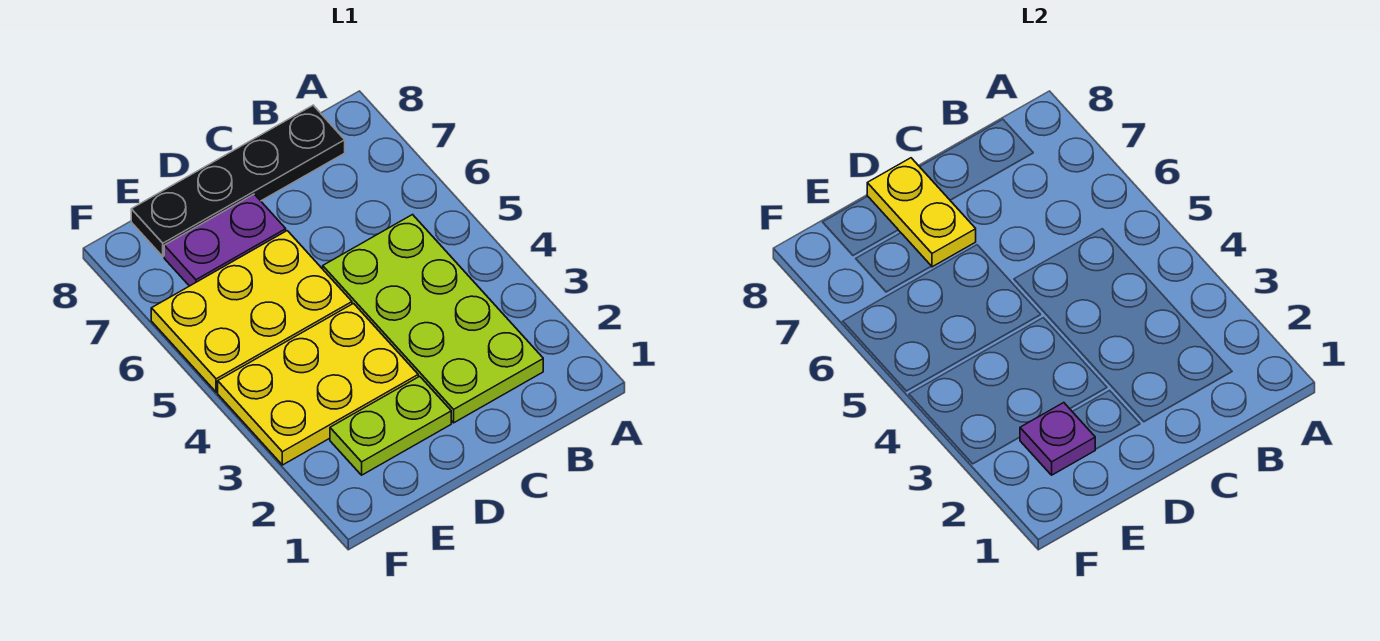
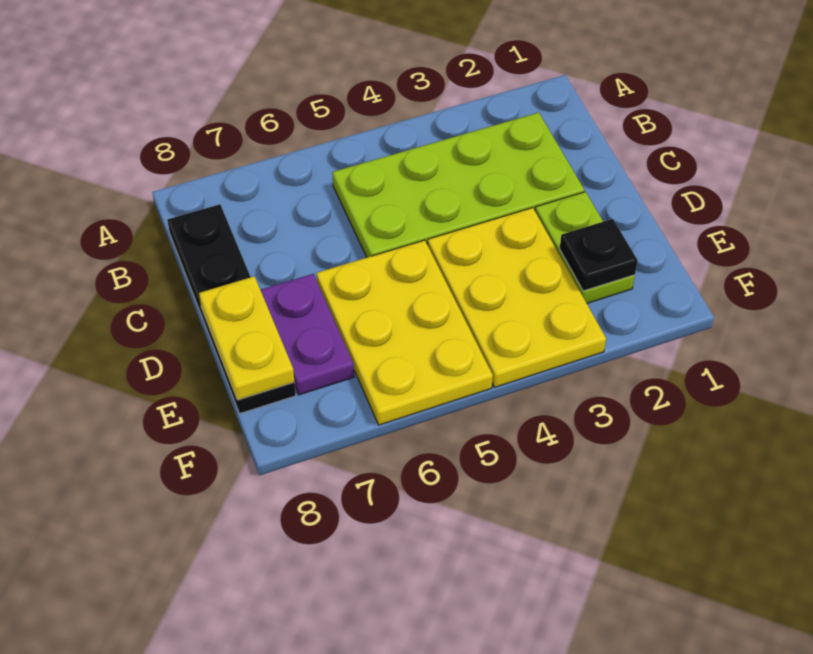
yellow 1x2 plate [867,158,976,267] -> yellow 1x2 plate turned to [199,276,294,400]
purple 1x1 plate [1020,403,1095,475] -> black 1x1 plate [560,219,638,291]

